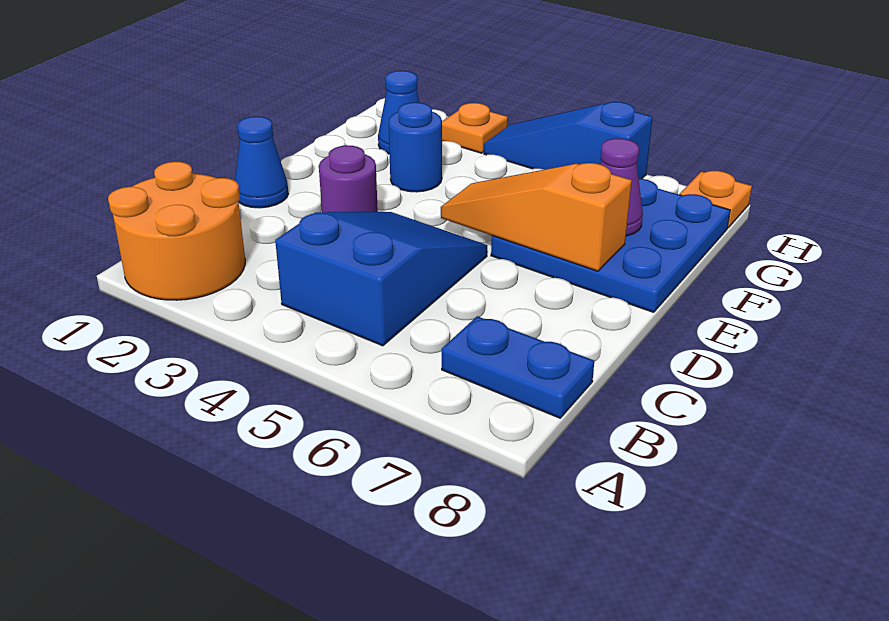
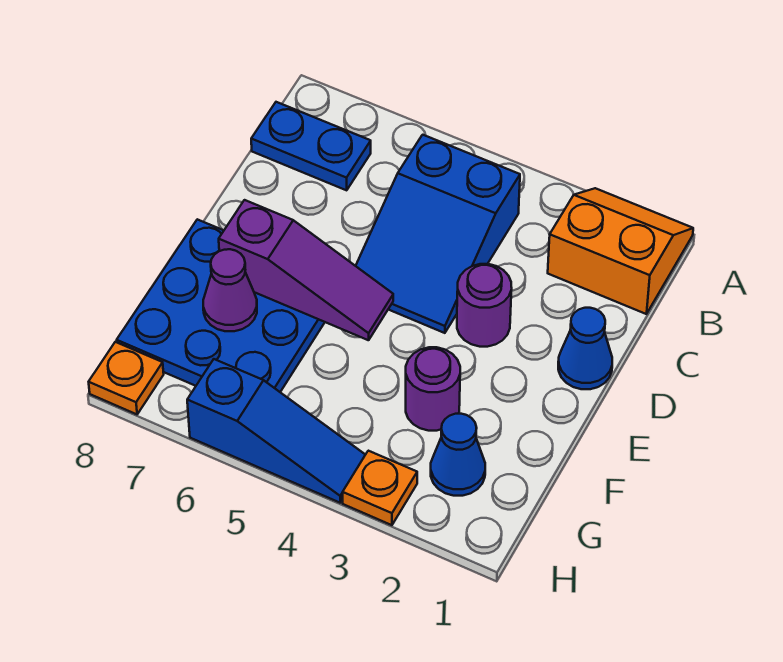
orange 2x2 round brick [108,162,245,300] -> orange 2x2 slope [548,188,693,314]
orange 1x3 slope [441,163,632,271] -> purple 1x3 slope [219,200,393,340]
blue 1x1 round brick [389,102,442,192] -> purple 1x1 round brick [406,347,460,431]

